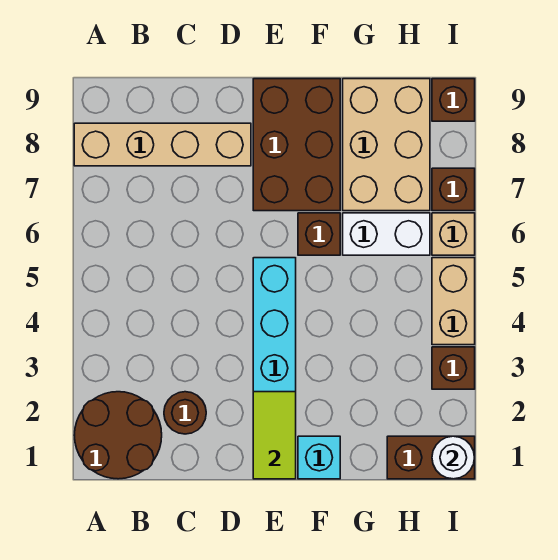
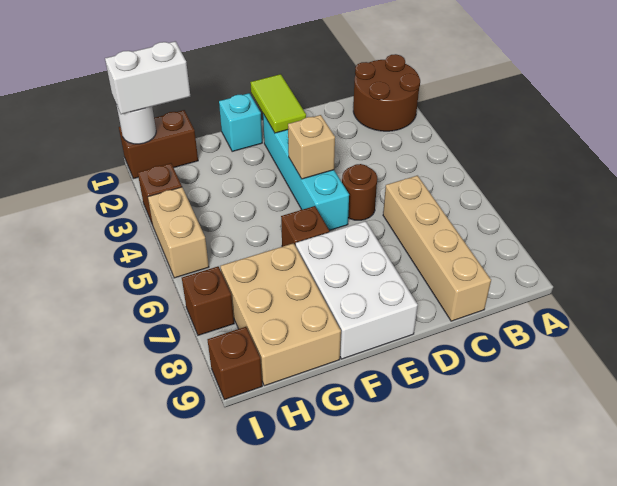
tan 1x4 brick [74,123,251,166] -> tan 1x4 brick turned to [383,176,491,321]
brown 1x1 round brick [164,392,206,434] -> brown 1x1 round brick moved to [342,164,377,220]
brown 2x3 brick [253,79,340,211] -> white 2x3 brick [296,221,418,359]
white 1x2 brick [343,213,430,255] -> white 1x2 brick moved to [105,41,190,114]
tan 1x1 brick [432,213,475,255] -> tan 1x1 brick moved to [288,115,335,179]

